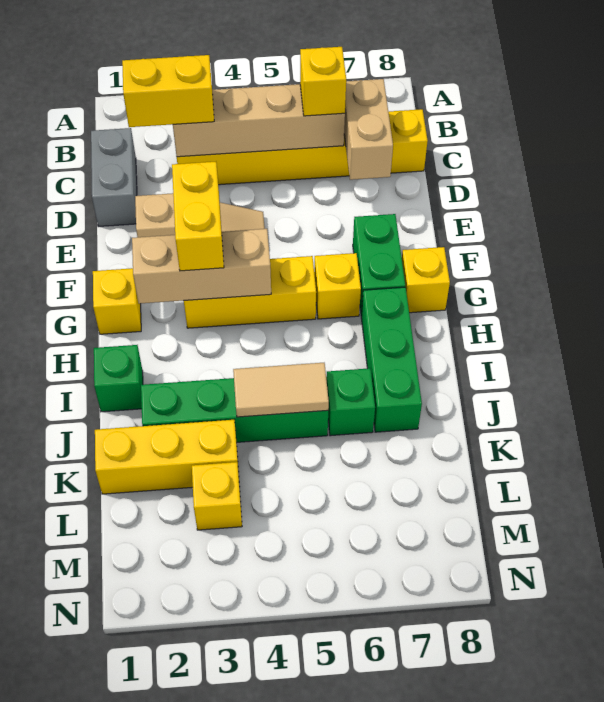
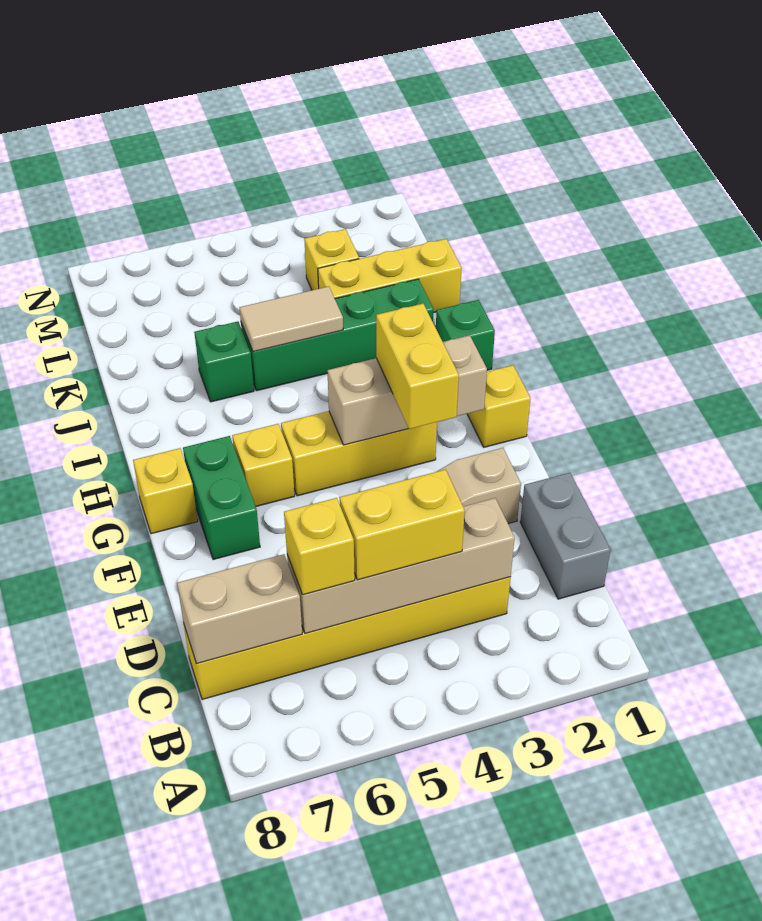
yellow 1x2 brick [122,55,214,127] -> yellow 1x2 brick moved to [339,470,465,580]
tan 1x2 brick [344,79,393,180] -> tan 1x2 brick turned to [177,554,302,664]
green 1x3 brick [361,287,422,432] -> none

